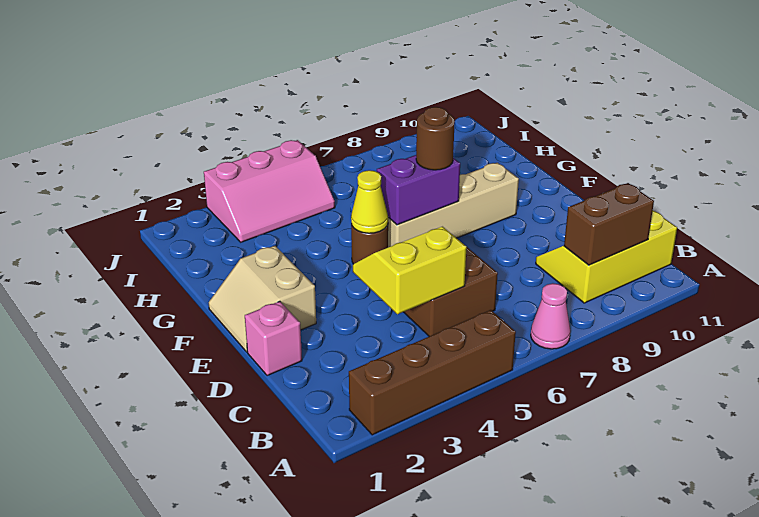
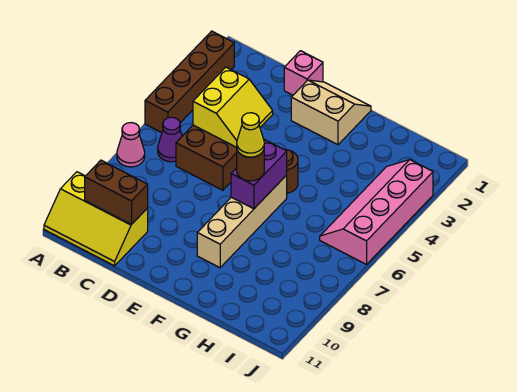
none -> purple 1x1 cone [158,117,182,162]
yellow 2x3 slope [536,211,677,303] -> yellow 2x3 slope turned to [44,172,148,266]
brown 1x2 brick [564,183,654,265] -> brown 1x2 brick turned to [85,160,148,225]
yellow 1x1 cone [351,170,388,233] -> yellow 1x1 cone moved to [237,113,264,157]
pink 2x3 slope [204,140,335,242] -> pink 2x4 slope [320,160,433,264]

